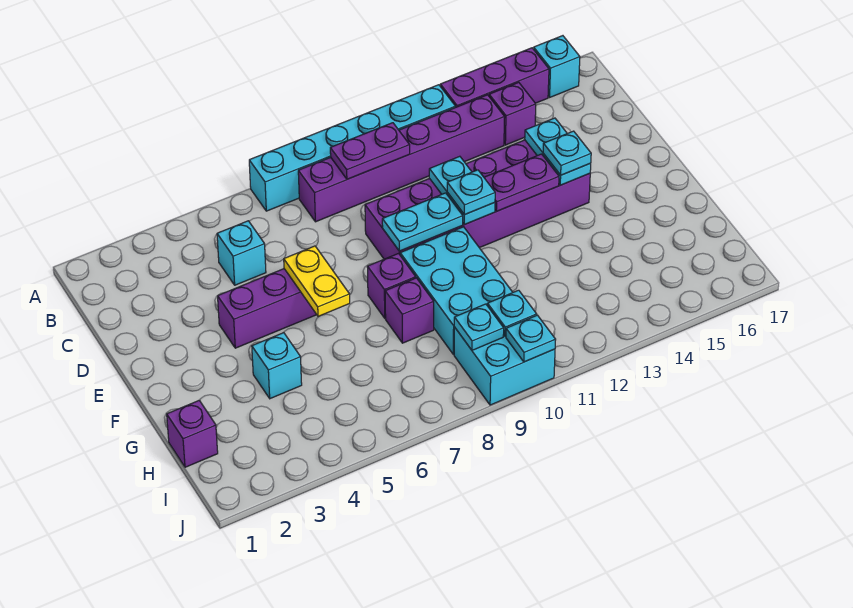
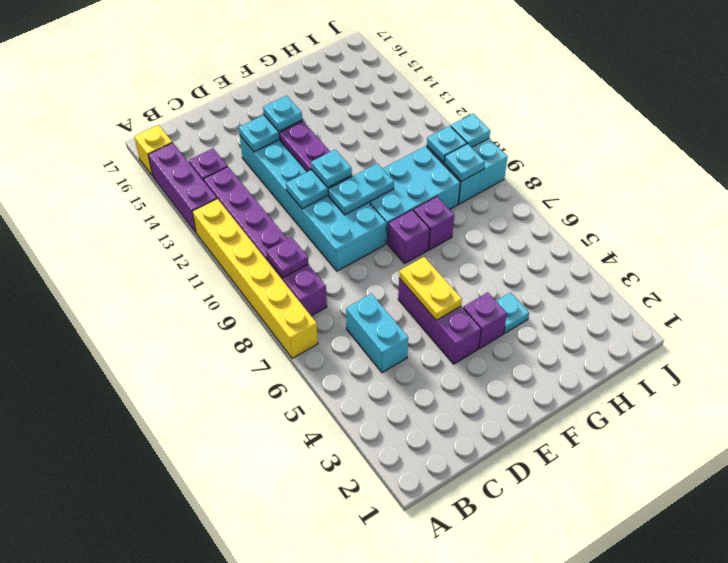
cyan 1x6 brick [249,85,455,211] -> yellow 1x6 brick [192,199,318,358]
cyan 1x1 brick [534,36,580,97] -> yellow 1x1 brick [134,125,172,176]
purple 1x2 plate [330,123,410,179] -> purple 1x1 plate [266,237,308,278]
cyan 1x1 brick [217,221,266,285] -> cyan 1x2 brick [346,294,408,373]
purple 2x6 brick [365,140,590,259] -> cyan 2x6 brick [240,136,386,271]
yellow 1x2 plate [284,246,350,316] -> yellow 1x2 plate turned to [399,257,462,320]
cyan 1x2 plate [382,193,463,251] -> cyan 1x2 plate turned to [328,163,394,215]
cyan 1x1 brick [252,333,302,399] -> cyan 1x1 plate [496,292,529,333]
purple 1x1 brick [167,400,218,467] -> purple 1x1 brick moved to [463,292,507,349]

